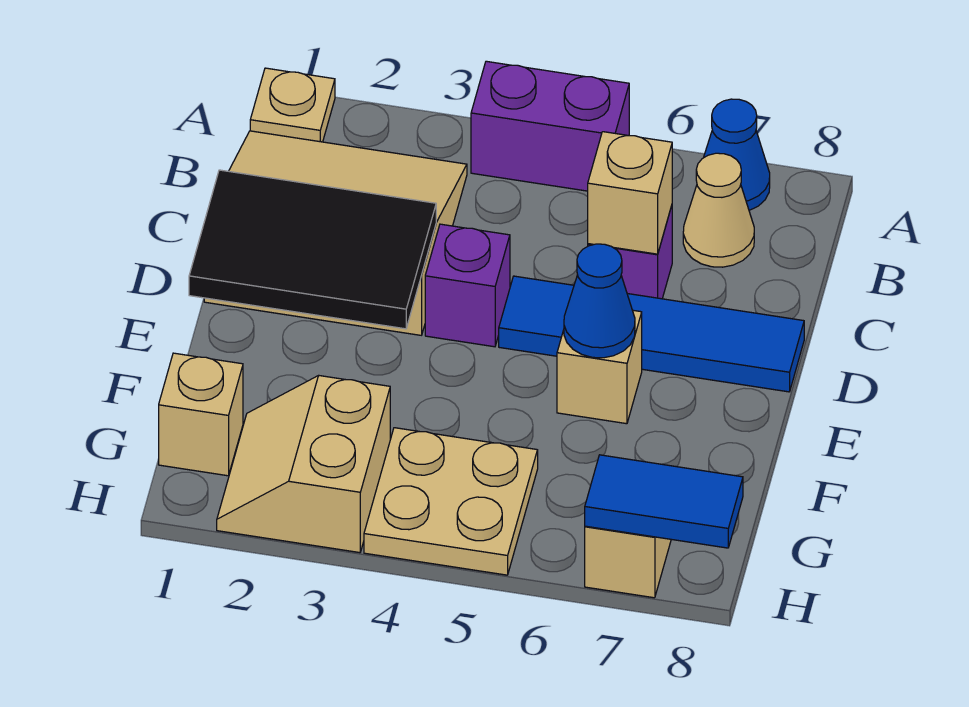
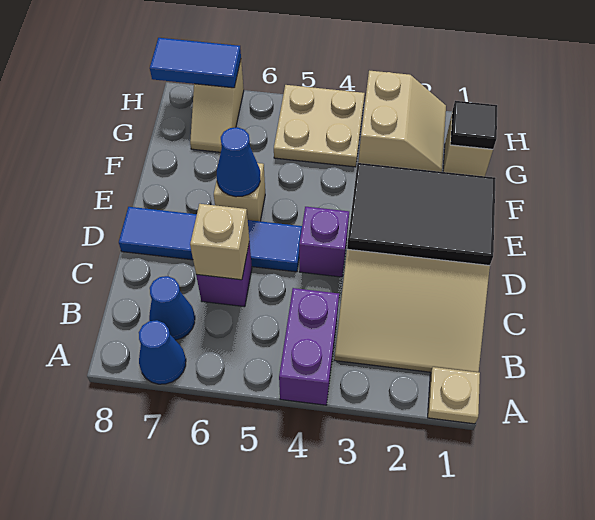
purple 1x2 brick [471,61,629,191] -> purple 1x2 brick turned to [279,288,339,405]
tan 1x1 cone [683,153,754,267] -> blue 1x1 cone [149,276,195,340]
none -> black 1x1 tile [450,101,497,149]

